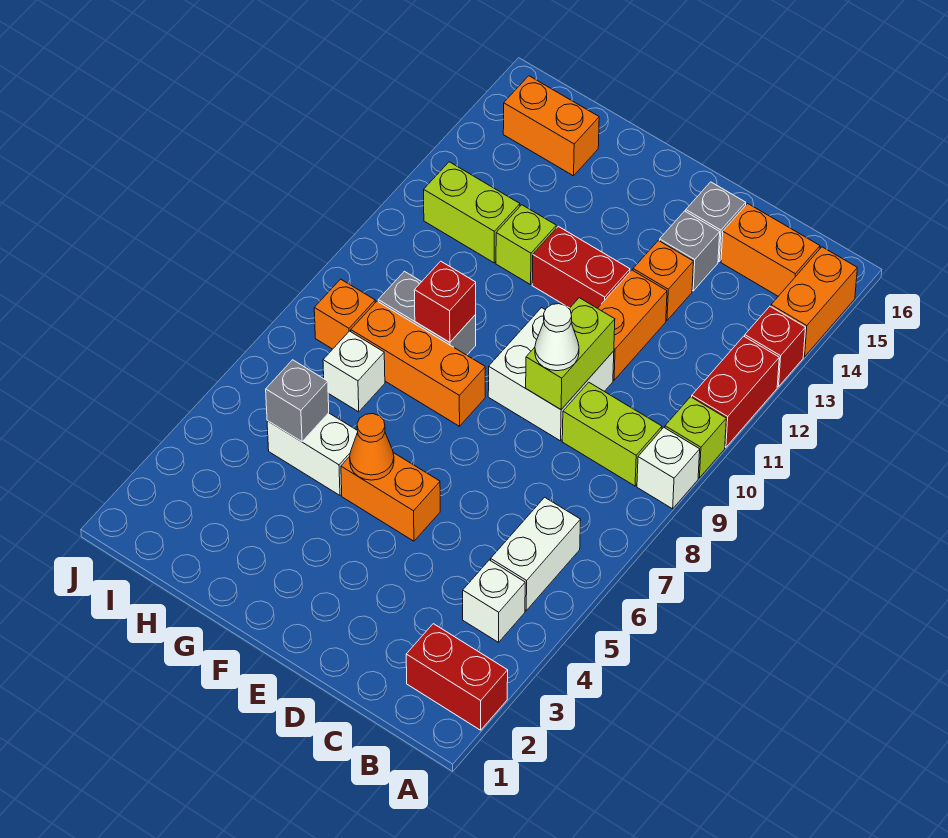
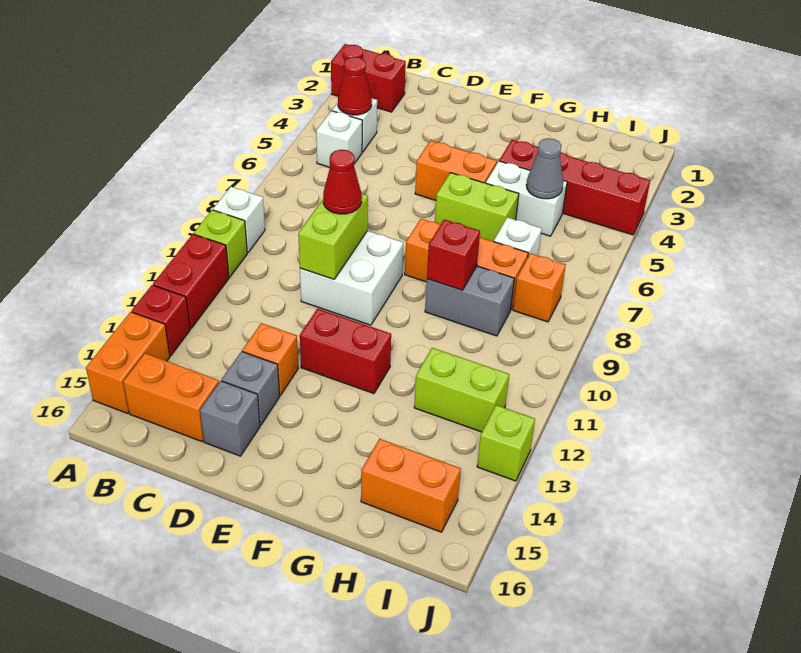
none -> red 1x1 cone [338,57,372,115]
white 1x2 brick [491,497,581,611] -> white 1x1 brick [316,111,362,167]
lime 1x2 brick [562,382,662,486] -> lime 1x2 brick moved to [435,173,519,241]
white 1x1 cone [535,304,579,371] -> red 1x1 cone [323,150,362,214]
orange 1x2 brick [598,270,667,380] -> none
orange 1x1 cone [350,414,394,480] -> none
none -> red 1x4 brick [499,140,650,235]
lime 1x1 brick [496,205,556,285] -> lime 1x1 brick moved to [477,405,535,481]
grey 1x1 brick [266,360,329,442] -> grey 1x1 cone [526,138,563,199]

